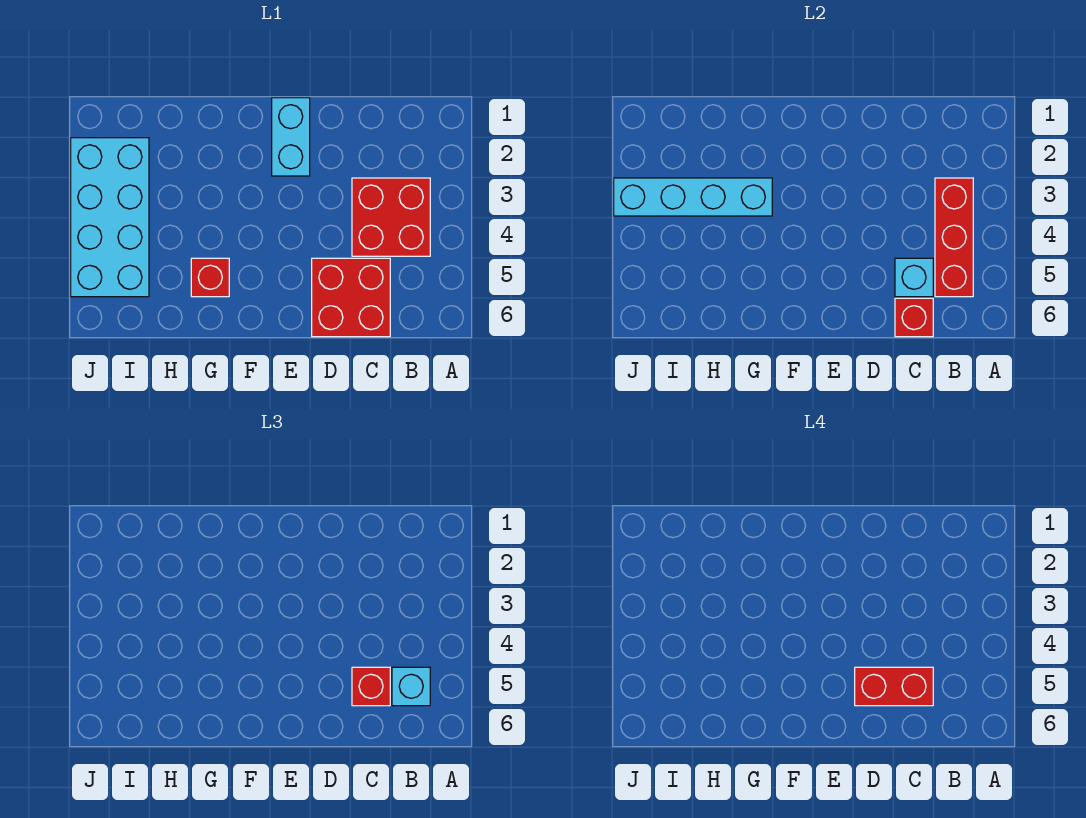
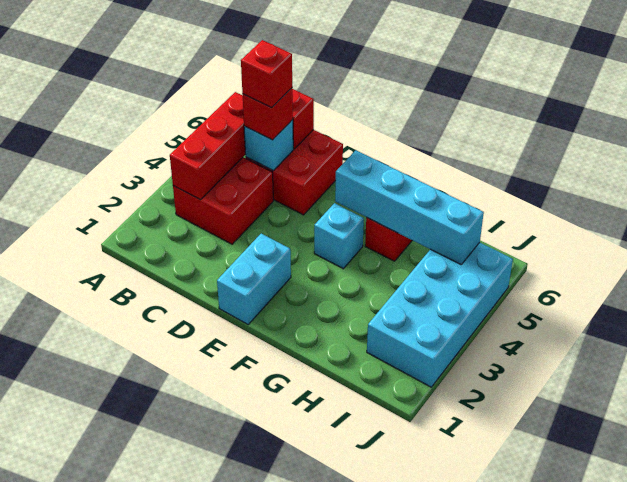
cyan 1x1 brick [392,667,430,706] -> cyan 1x1 brick moved to [314,203,364,269]
red 1x2 brick [855,667,933,706] -> red 1x1 brick [241,40,292,108]
cyan 1x4 brick [614,178,772,216] -> cyan 1x4 brick moved to [335,150,484,264]

